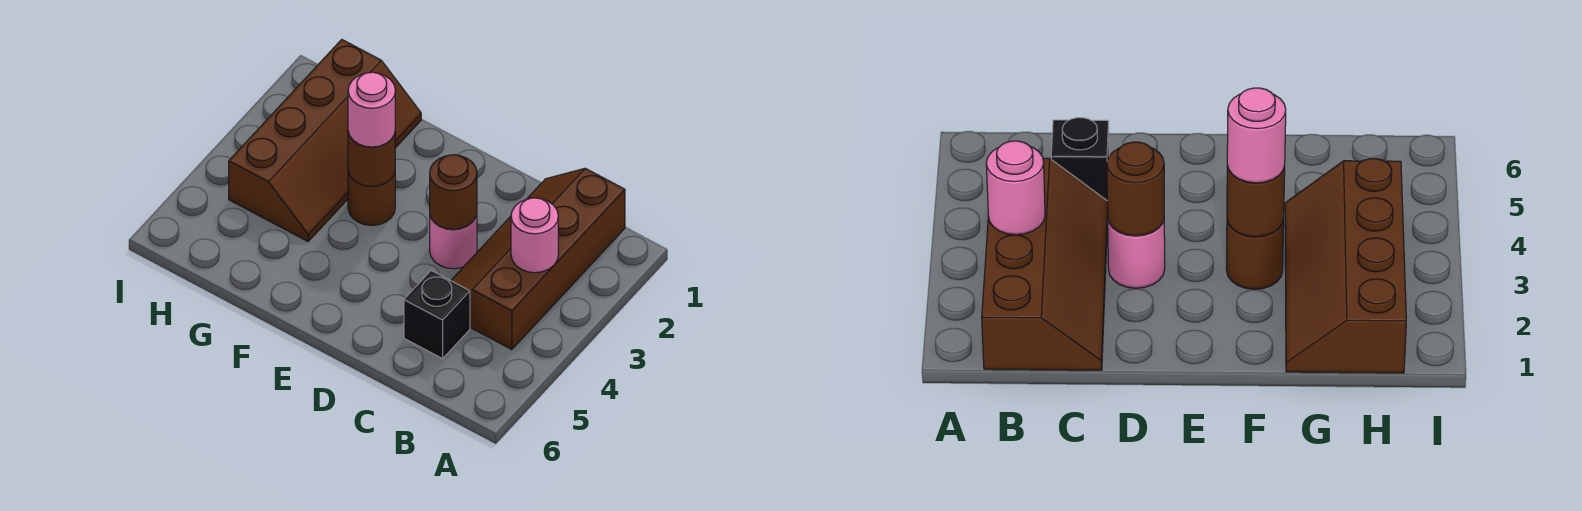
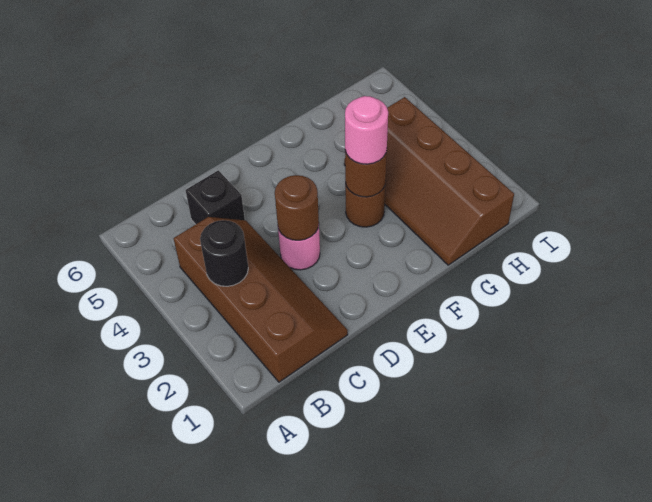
pink 1x1 round brick [511,198,558,273] -> black 1x1 round brick [200,220,248,286]

